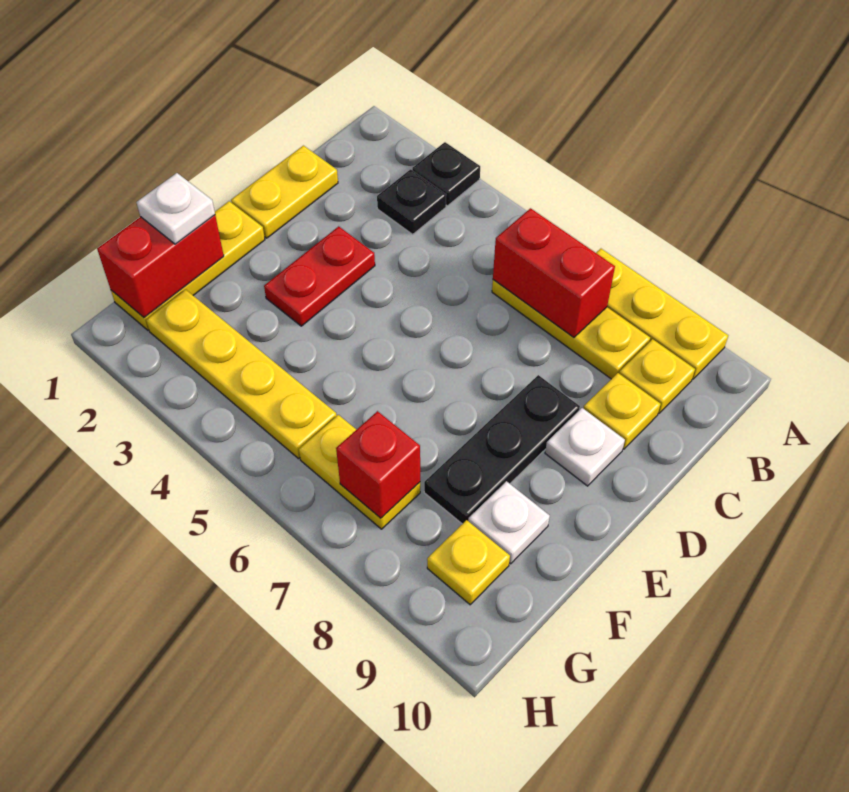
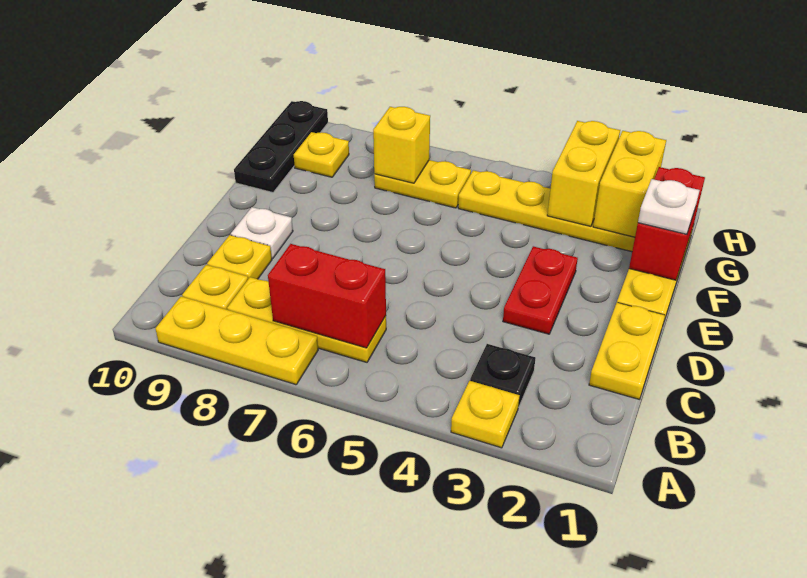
black 1x1 plate [412,142,480,206] -> yellow 1x1 plate [451,381,520,448]
black 1x3 plate [424,375,580,524] -> black 1x3 plate moved to [234,101,328,192]
white 1x1 plate [468,481,550,564] -> none
none -> yellow 1x2 brick [593,131,666,237]
none -> yellow 1x2 brick [547,121,620,226]
red 1x1 brick [336,411,420,518] -> yellow 1x1 brick [373,107,430,183]

